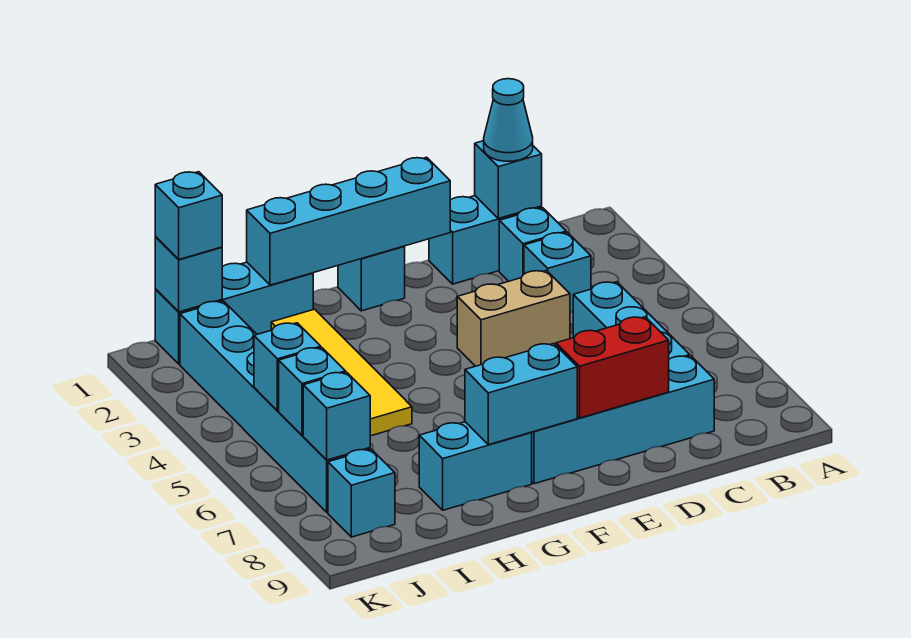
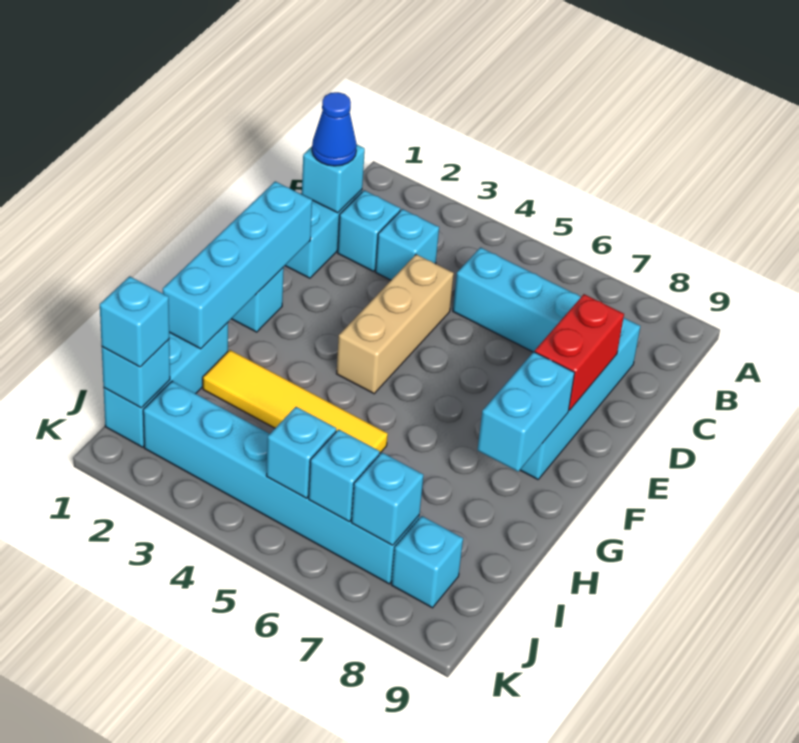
cyan 1x1 cone [484,79,533,161] -> blue 1x1 cone [312,92,357,166]
tan 1x2 brick [457,270,570,366] -> tan 1x3 brick [336,254,454,394]
cyan 1x2 brick [419,422,532,510] -> none

